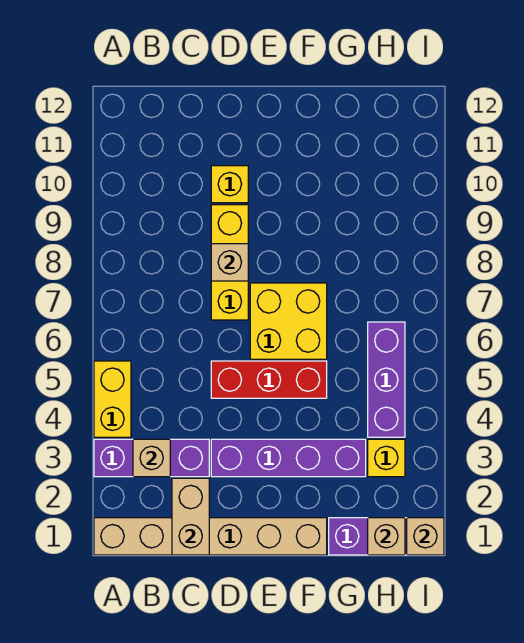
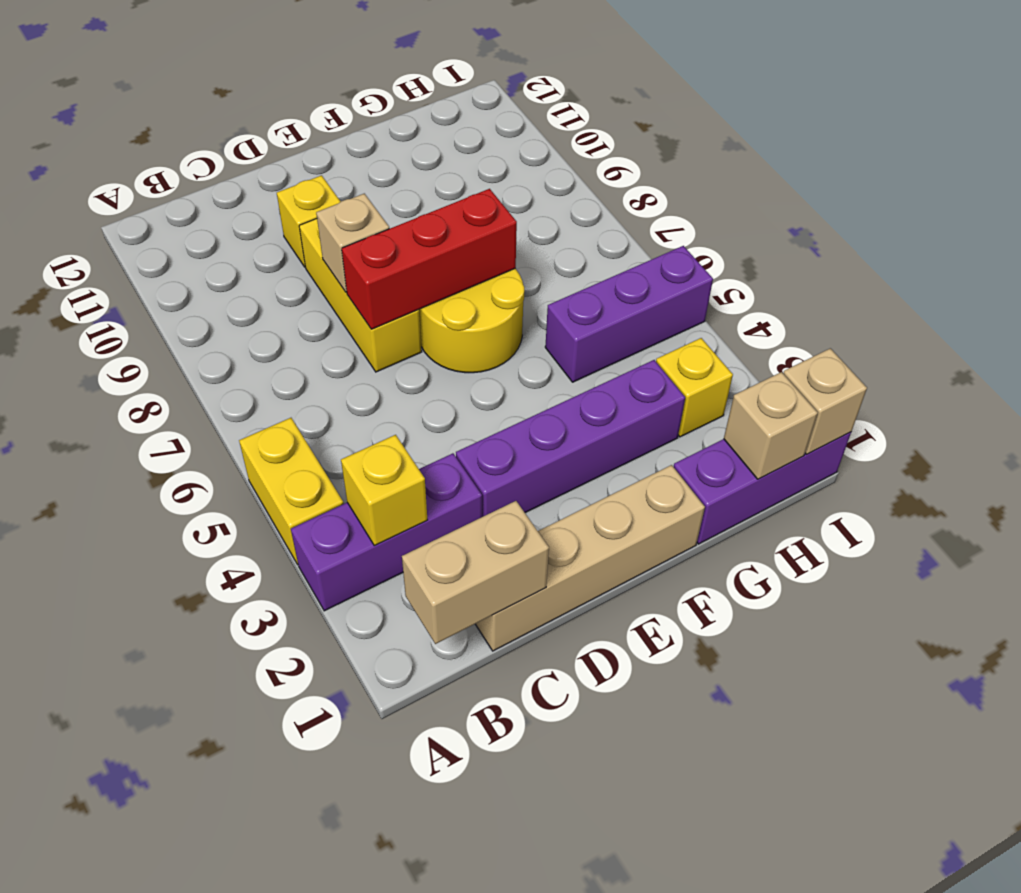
tan 1x6 brick [94,518,327,555] -> tan 1x4 brick [475,465,705,651]
tan 1x1 brick [133,439,170,477] -> yellow 1x1 brick [341,435,427,546]
tan 1x2 brick [172,478,209,555] -> tan 1x2 brick turned to [402,501,549,644]
red 1x3 brick [211,361,327,398] -> red 1x3 brick moved to [342,189,517,329]
yellow 2x2 brick [250,283,327,359] -> yellow 2x2 round brick [419,269,524,373]
purple 1x3 brick [368,322,405,437] -> purple 1x3 brick turned to [545,246,713,382]

